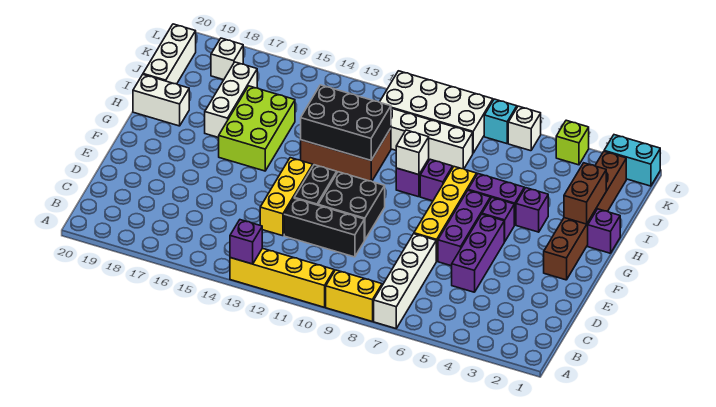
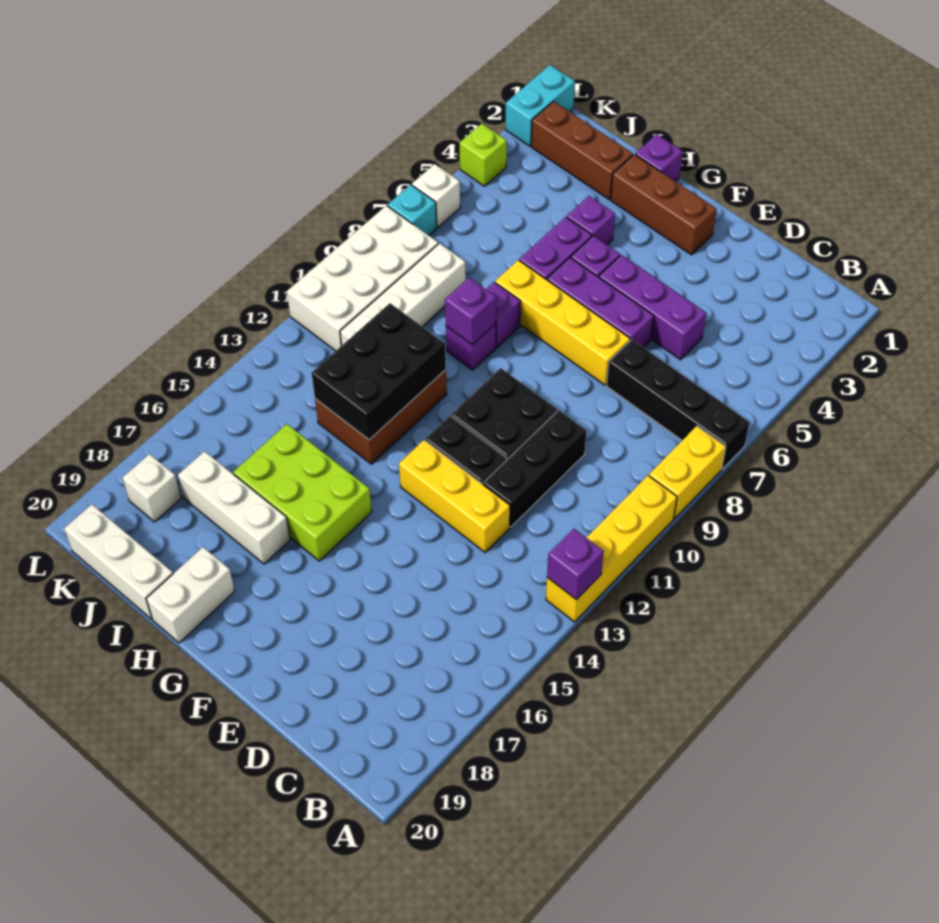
white 1x4 brick [374,234,436,328] -> black 1x4 brick [606,339,750,469]
brown 1x2 brick [564,163,606,224] -> none
white 1x1 brick [396,130,429,175] -> purple 1x1 brick [445,278,496,345]

